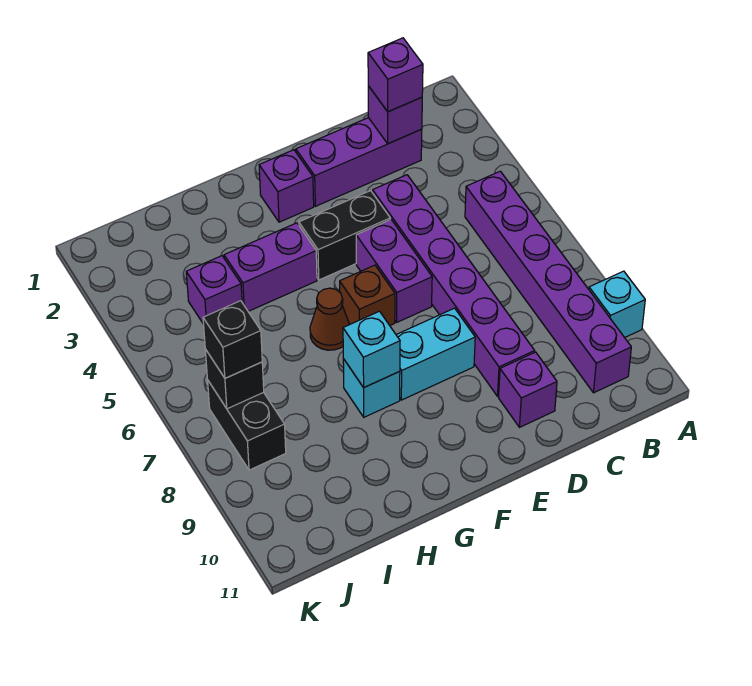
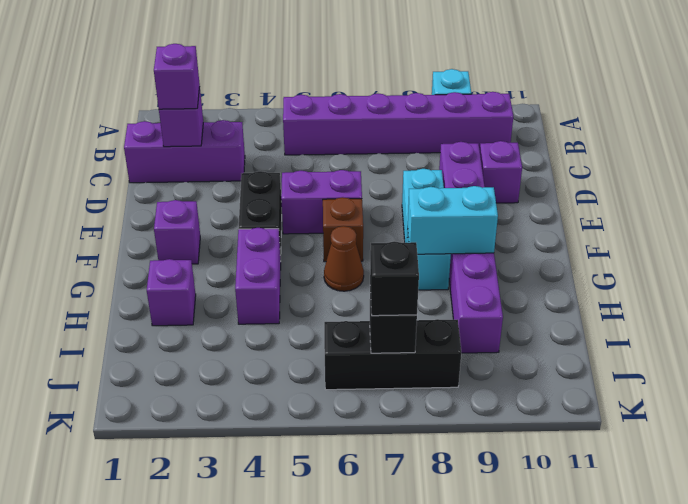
purple 1x3 brick [296,118,422,206] -> purple 1x3 brick turned to [124,120,245,183]
purple 1x6 brick [373,175,535,396] -> purple 1x6 brick turned to [439,142,503,353]
cyan 1x1 brick [343,311,400,387] -> cyan 1x2 brick [408,186,498,254]
purple 1x1 brick [186,256,242,324] -> purple 1x1 brick moved to [147,259,196,326]
black 1x2 brick [208,381,286,470] -> black 1x3 brick [324,319,461,390]

